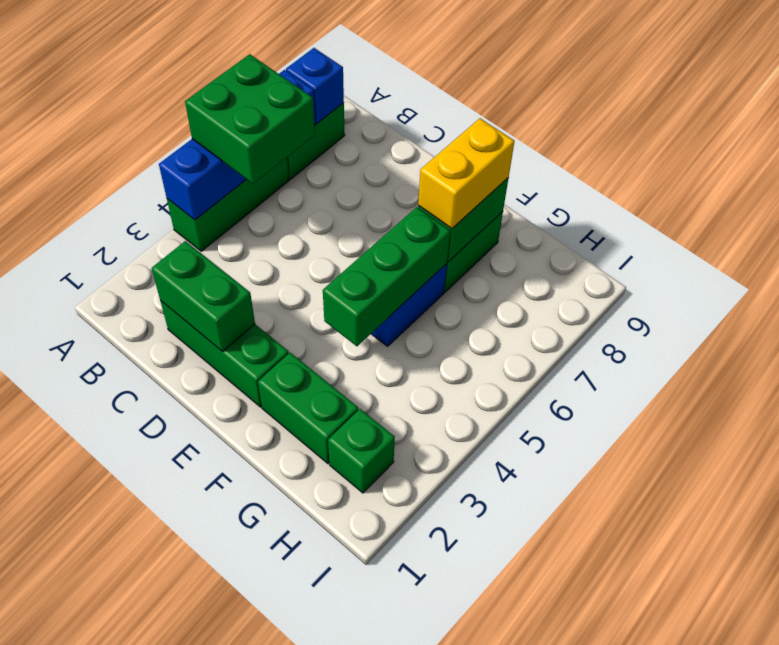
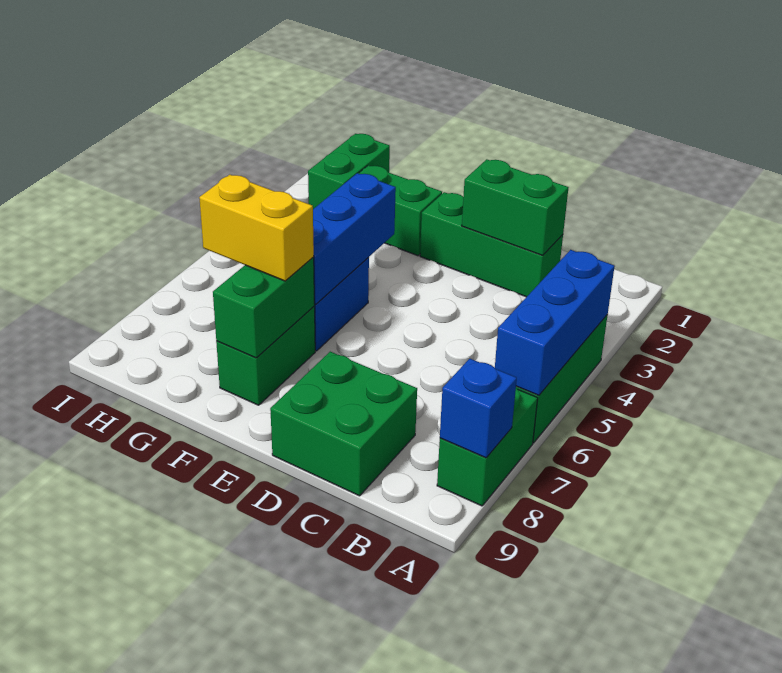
blue 1x4 brick [159,70,316,220] -> blue 1x3 brick [495,250,615,395]
green 2x2 brick [185,54,315,184] -> green 2x2 brick moved to [270,352,417,496]
green 1x3 brick [323,207,450,346] -> blue 1x3 brick [313,173,396,304]
yellow 1x2 brick [418,118,515,229] -> yellow 1x2 brick turned to [199,175,314,281]
green 1x1 brick [328,409,395,493] -> green 1x2 brick [308,134,390,209]

